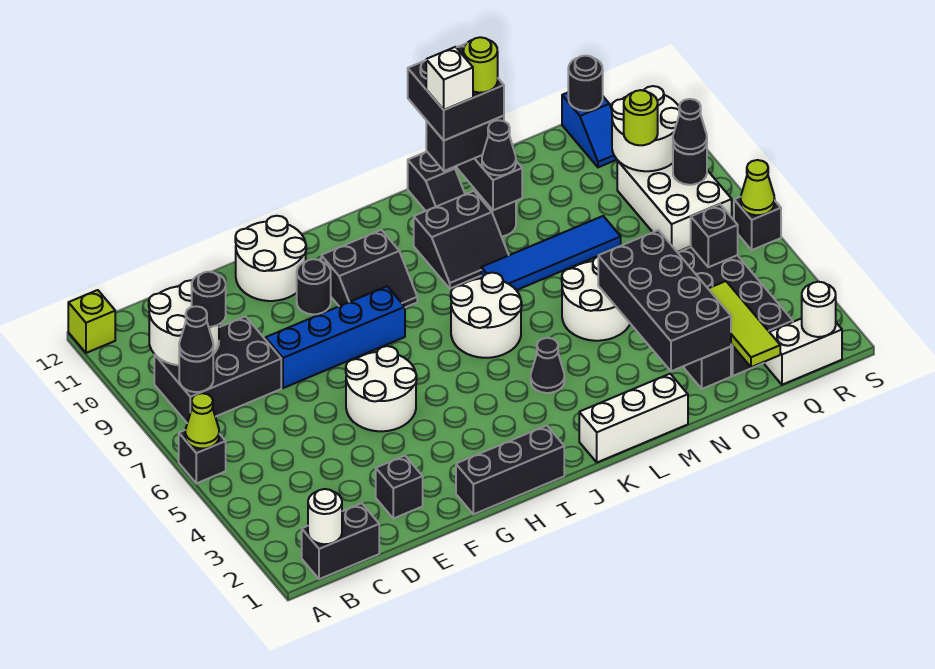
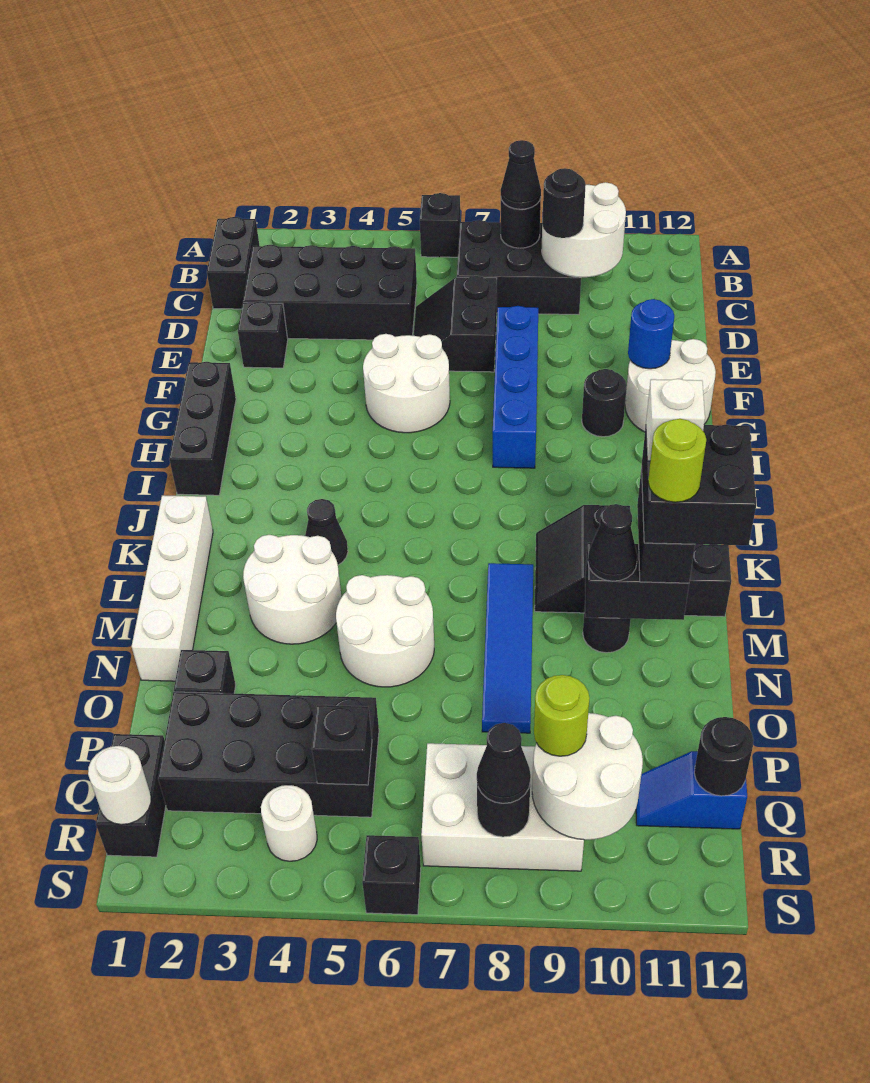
lime 1x1 cone [185,393,219,448] -> none
lime 1x1 brick [68,290,115,353] -> none
white 1x1 round brick [308,489,342,544] -> white 1x1 round brick moved to [261,785,317,861]
black 2x3 brick [154,316,281,423] -> black 2x3 brick turned to [457,220,581,314]
none -> blue 1x1 round brick [628,299,674,369]
black 2x2 slope [321,230,417,307] -> black 2x2 slope moved to [414,276,497,372]
white 2x2 round brick [451,273,522,358] -> white 2x2 round brick moved to [243,535,342,644]
white 1x3 brick [579,374,688,462] -> white 1x4 brick [132,495,213,681]
black 2x4 brick [598,230,731,371] -> black 2x4 brick moved to [243,245,417,340]
lime 1x3 tile [708,281,780,367] -> none
white 1x2 brick [764,318,842,385] -> black 1x2 brick [96,734,166,857]
lime 1x1 cone [741,160,775,215] -> none

